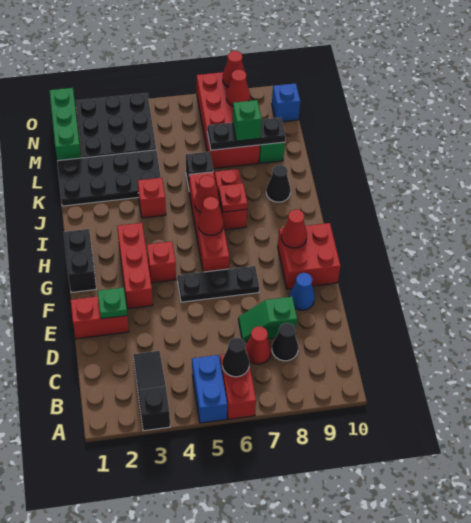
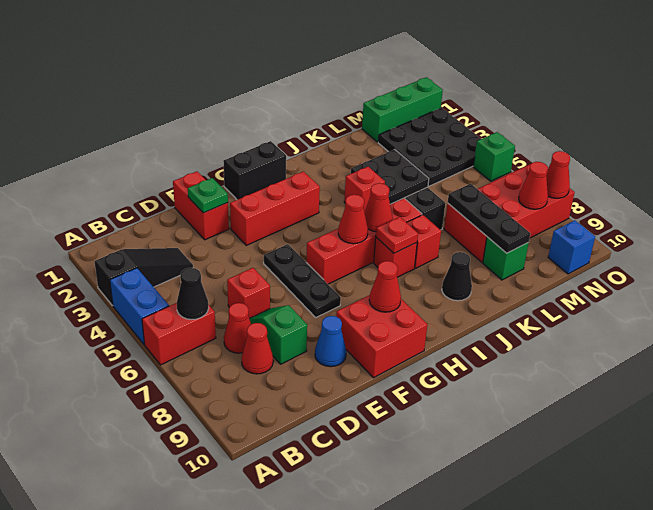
blue 1x2 brick [192,355,227,423] -> blue 1x2 brick turned to [110,268,169,344]
black 1x1 cone [272,323,298,361] -> red 1x1 cone [242,323,273,374]
red 1x1 brick [147,242,176,283] -> red 1x1 brick moved to [227,268,270,319]
black 2x4 plate [57,150,161,206] -> black 2x2 plate [351,149,429,204]
green 1x1 brick [232,100,262,141] -> green 1x1 brick moved to [473,132,515,181]

